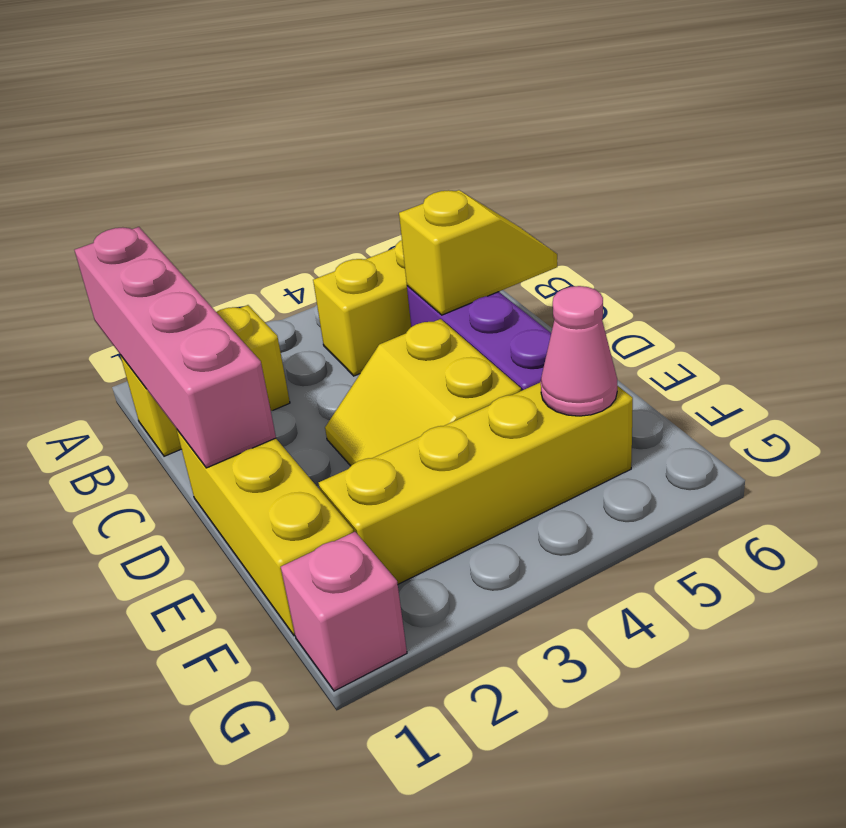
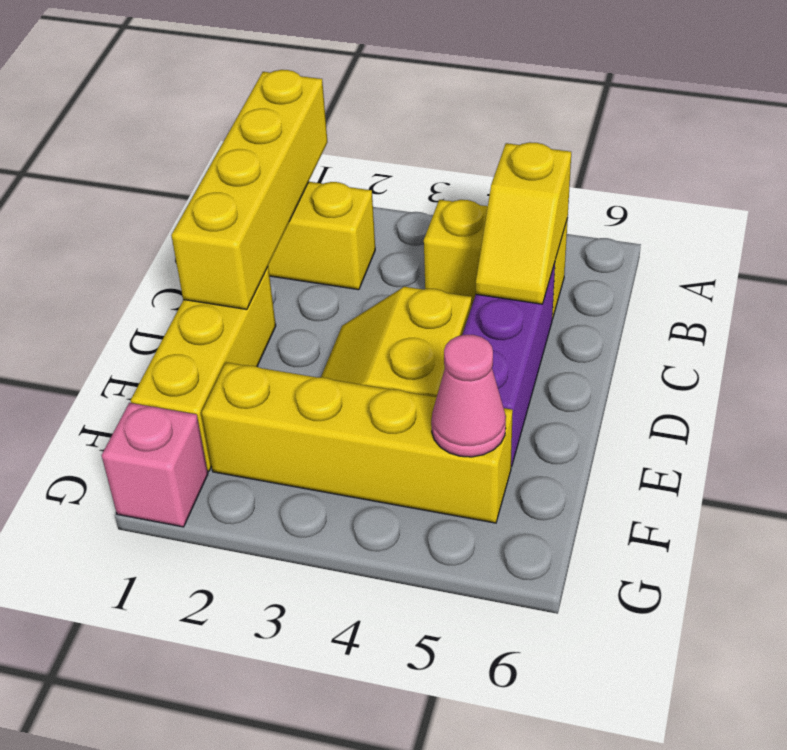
pink 1x4 brick [75,227,276,468] -> yellow 1x4 brick [171,70,327,309]
yellow 1x2 slope [399,190,557,315] -> yellow 1x2 slope turned to [476,142,571,304]

